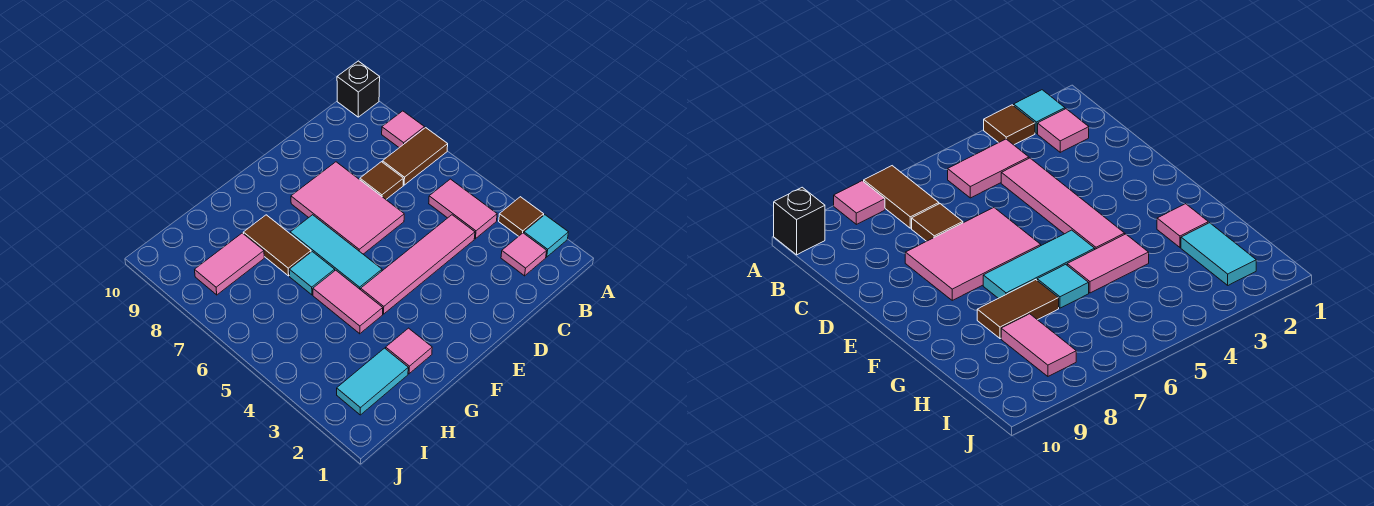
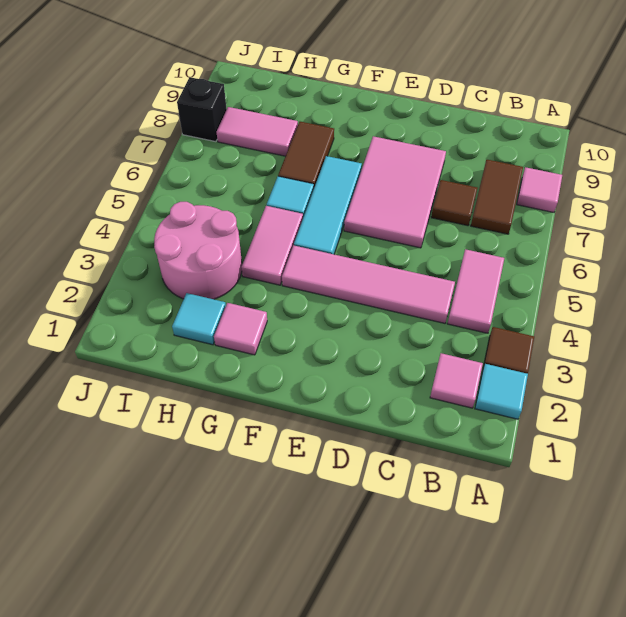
brown 1x2 tile [382,128,448,185] -> brown 1x2 tile turned to [471,160,523,234]
black 1x1 brick [337,61,380,117] -> black 1x1 brick moved to [177,77,227,142]
cyan 1x2 tile [337,348,408,415] -> cyan 1x1 tile [172,293,226,345]
none -> pink 2x2 round brick [154,202,242,299]

